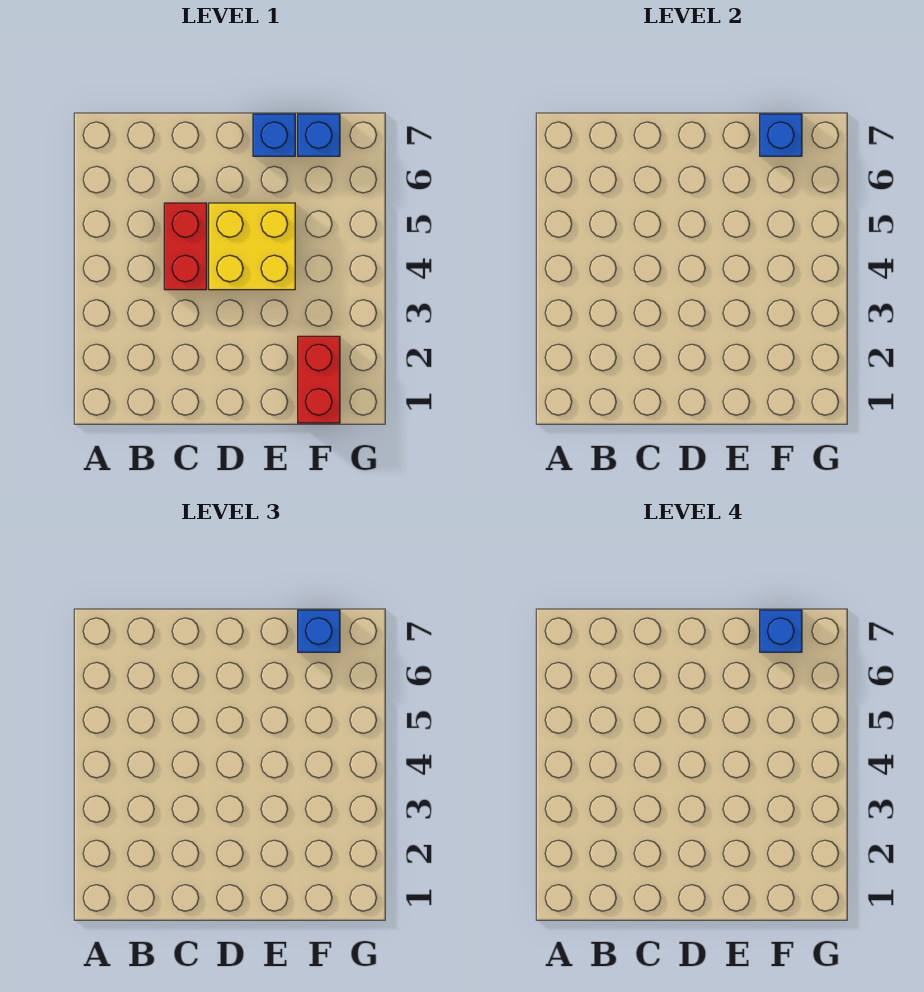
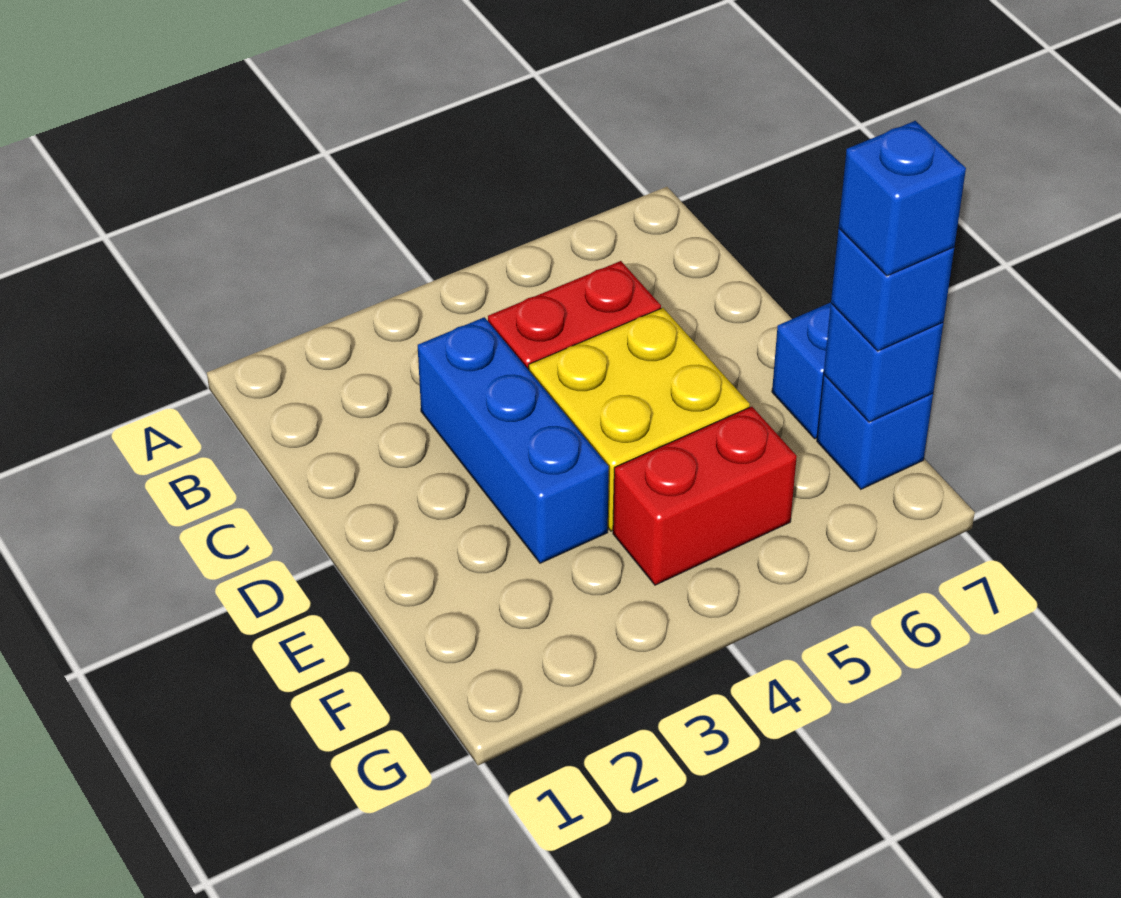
none -> blue 1x3 brick [418,317,609,563]
red 1x2 brick [298,336,340,423] -> red 1x2 brick moved to [613,407,797,585]

